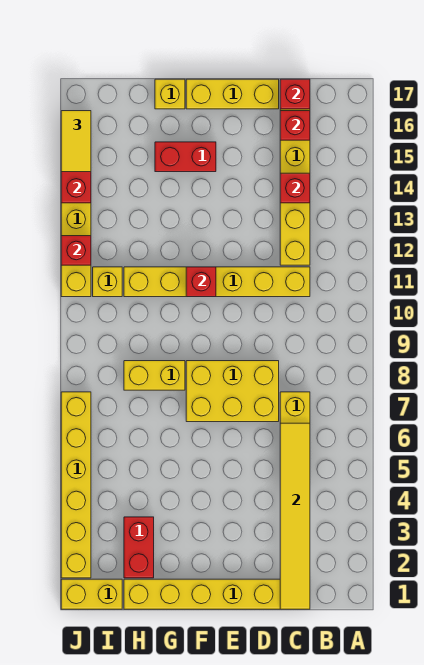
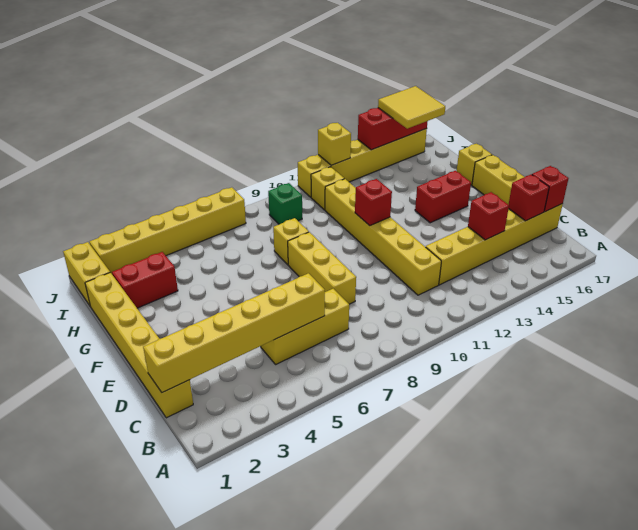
yellow 1x6 tile [280,423,310,609] -> yellow 1x6 brick [143,273,325,393]
yellow 2x3 brick [186,361,279,422] -> yellow 1x3 brick [288,232,356,304]
red 1x2 brick [155,142,216,172] -> red 1x2 brick turned to [415,171,471,223]
yellow 1x2 brick [124,361,185,390] -> yellow 1x1 brick [273,218,309,265]
none -> green 1x1 brick [268,183,302,224]
red 1x1 brick [61,236,91,265] -> yellow 1x1 brick [318,123,351,165]
yellow 1x2 tile [61,111,91,172] -> yellow 2x2 tile [378,86,445,129]

